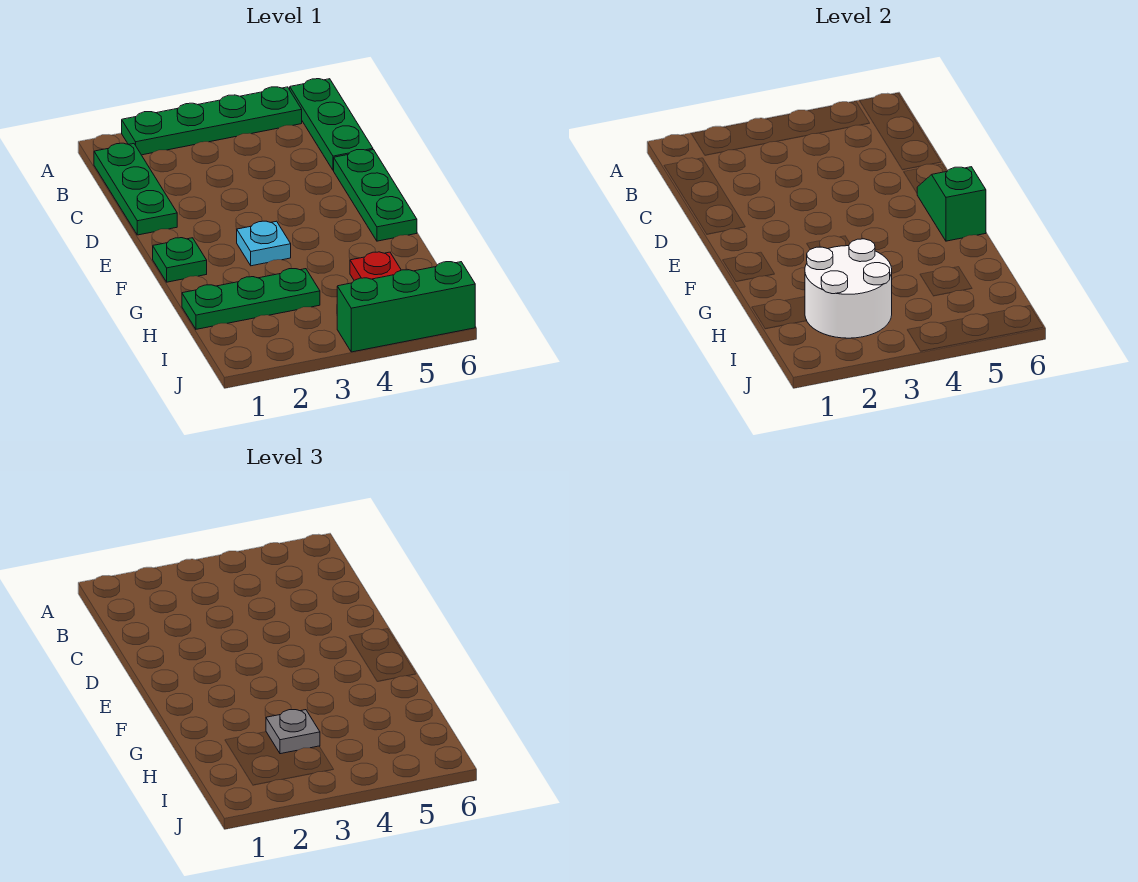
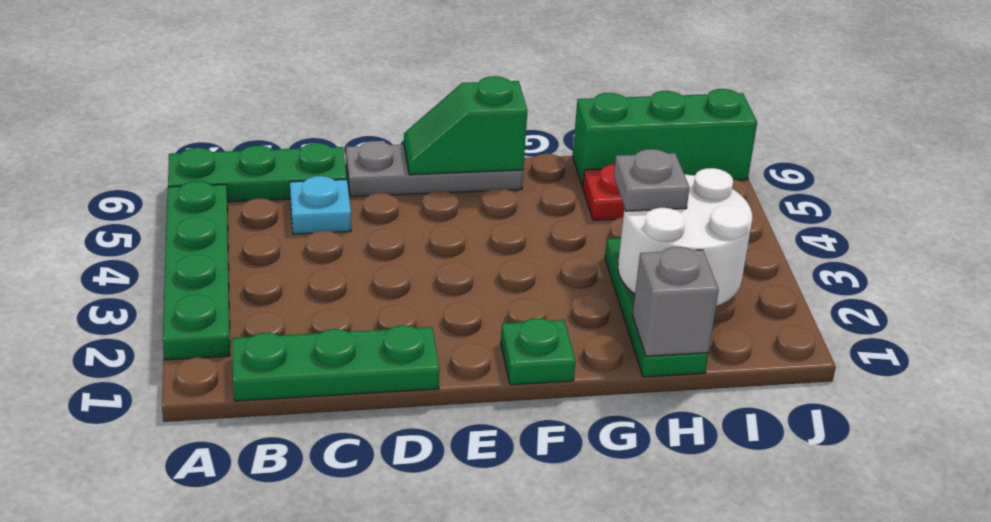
green 1x3 plate [334,150,417,241] -> grey 1x3 plate [346,141,523,197]
cyan 1x1 plate [237,221,291,266] -> cyan 1x1 plate moved to [290,176,351,234]
none -> grey 1x1 brick [632,247,719,356]
green 1x3 brick [337,262,475,352] -> green 1x3 brick turned to [572,89,757,187]

